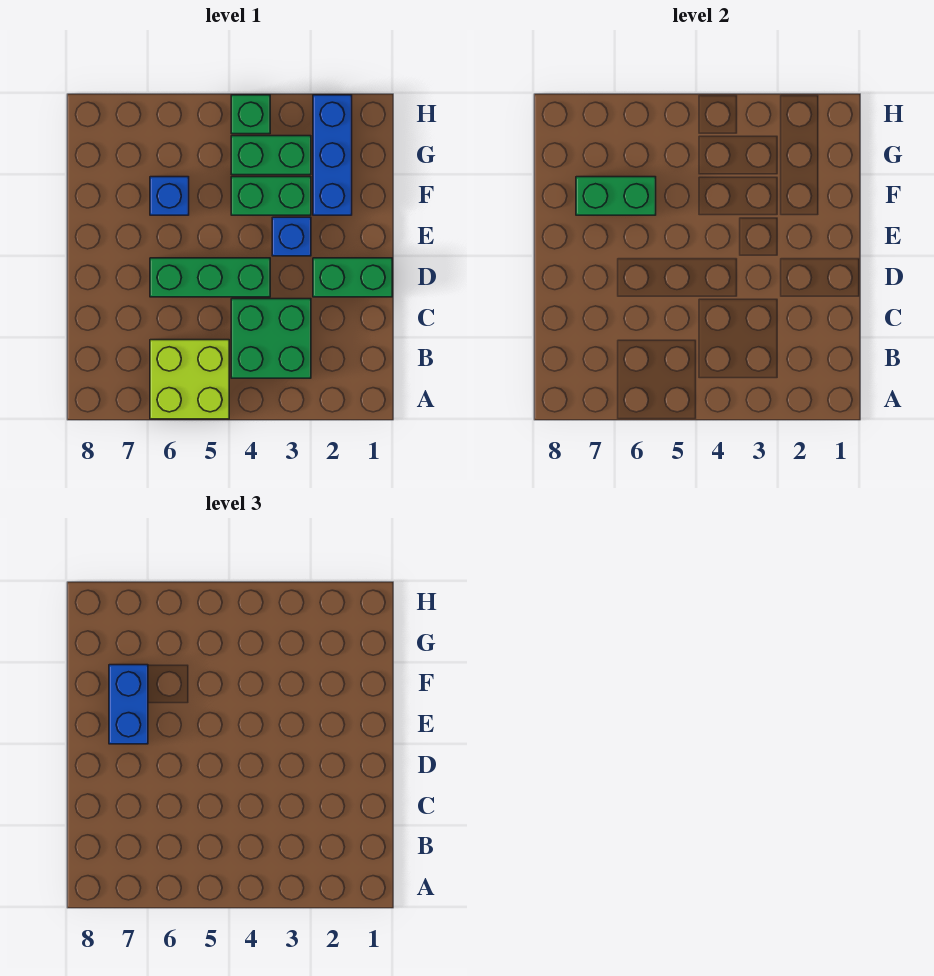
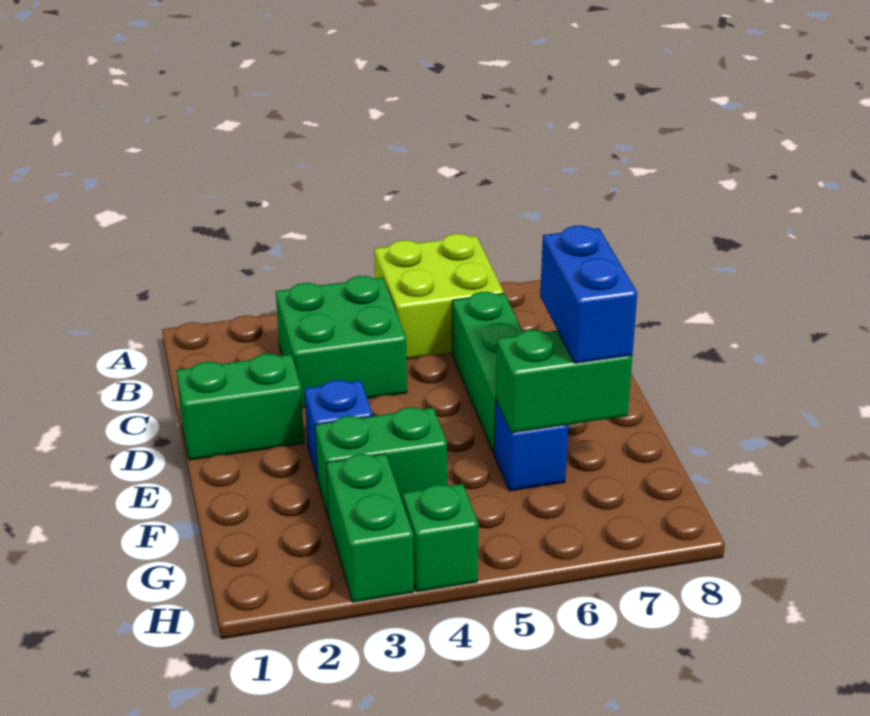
green 1x3 brick [150,258,270,297] -> green 1x3 brick turned to [452,292,523,453]
blue 1x3 brick [313,95,352,215] -> none
green 1x2 brick [231,136,311,175] -> green 1x2 brick turned to [326,454,414,602]

